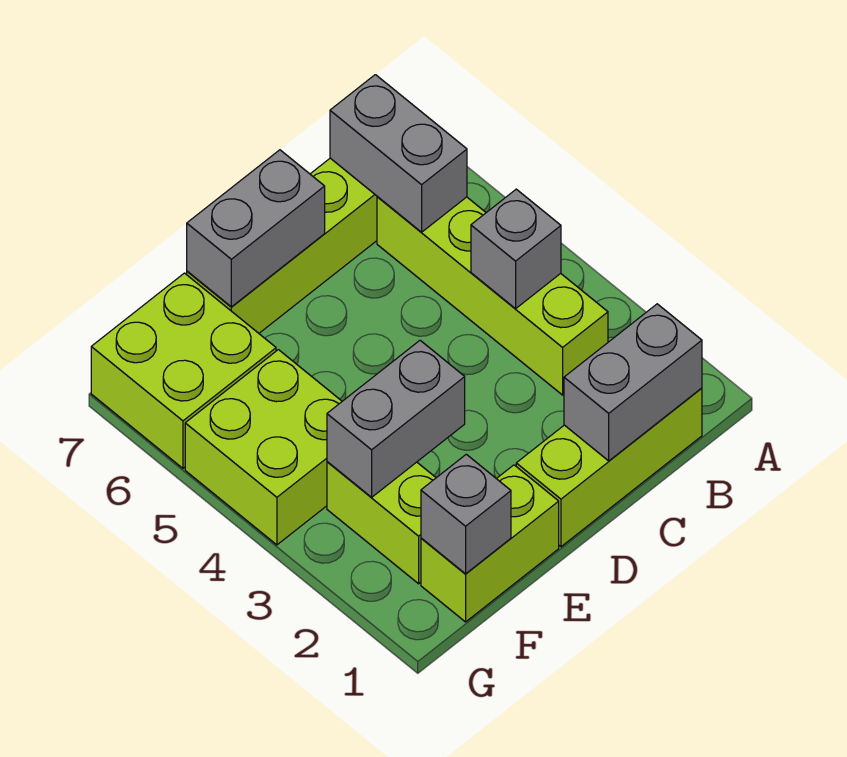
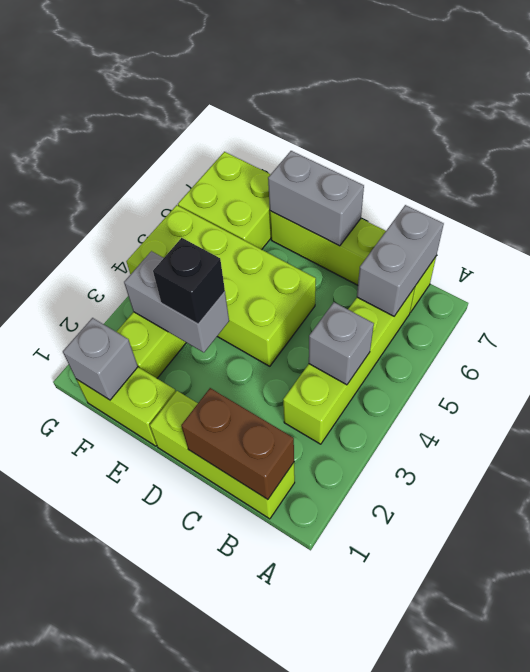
grey 1x2 brick [564,304,702,461] -> brown 1x2 brick [181,388,294,499]
none -> black 1x1 brick [153,238,225,324]
lime 2x2 brick [185,350,342,545] -> lime 2x4 brick [126,205,316,366]

